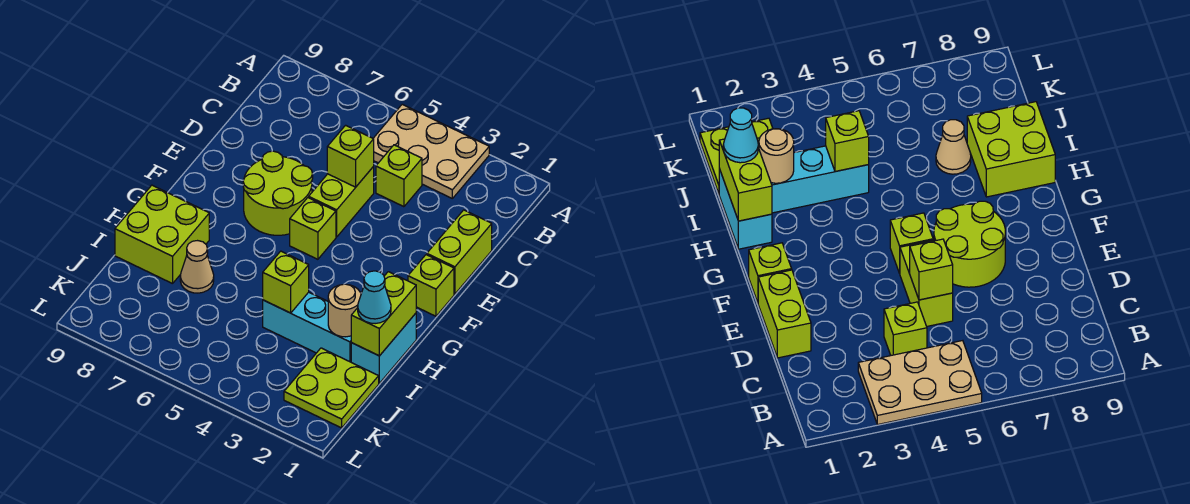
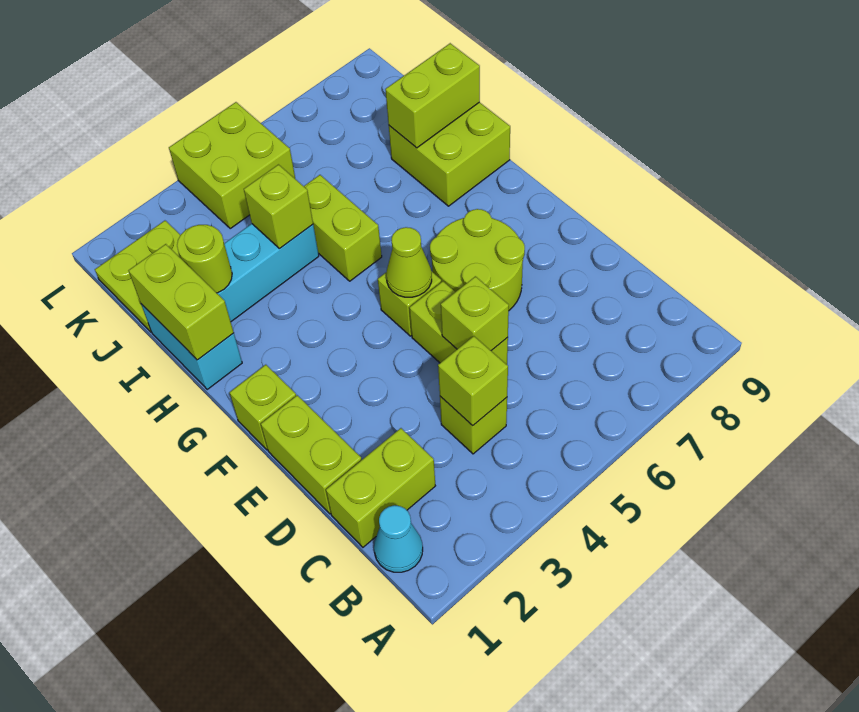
tan 2x3 plate [373,104,489,198] -> none
none -> lime 1x2 brick [326,428,435,547]
none -> lime 1x1 brick [438,336,508,426]
none -> lime 1x1 cone [386,227,432,297]
none -> lime 1x2 brick [304,175,382,281]
cyan 1x1 cone [358,271,391,324] -> cyan 1x1 cone moved to [374,505,423,572]
tan 1x1 round brick [328,284,361,337] -> lime 1x1 round brick [177,225,232,293]
tan 1x1 cone [180,241,214,293] -> none
none -> lime 1x2 brick [385,43,480,148]
none -> lime 2x2 brick [169,102,295,229]

